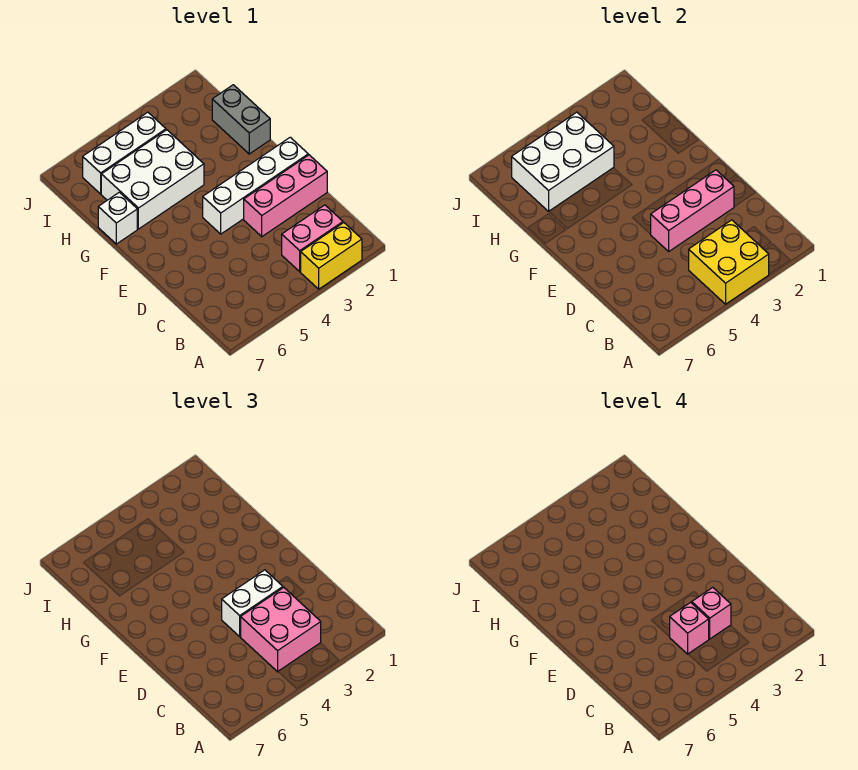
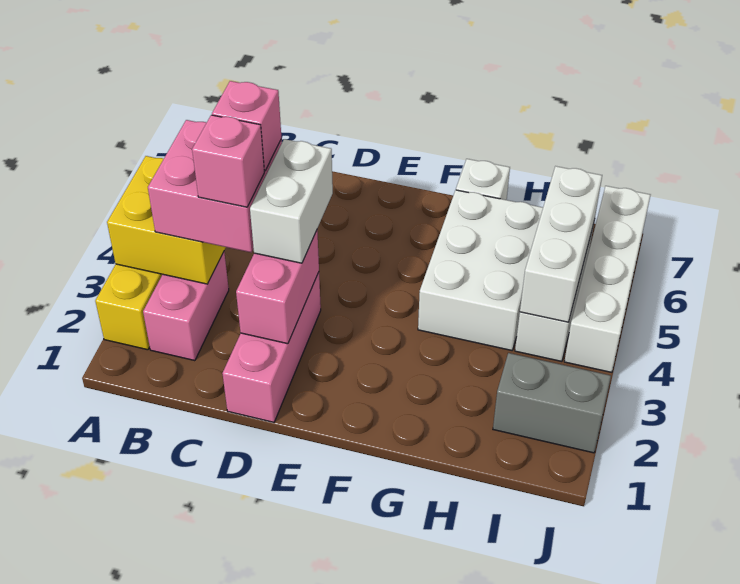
pink 1x3 brick [651,170,734,251] -> pink 1x2 brick [236,231,319,344]
white 1x4 brick [203,137,308,234] -> white 1x4 brick moved to [564,186,650,372]
grey 1x2 brick [212,85,270,154] -> grey 1x2 brick moved to [493,353,611,453]
white 2x3 brick [512,112,614,211] -> white 1x3 brick [520,166,602,322]

